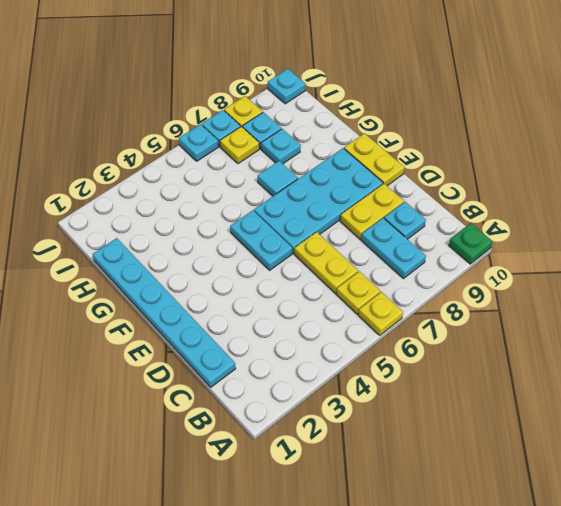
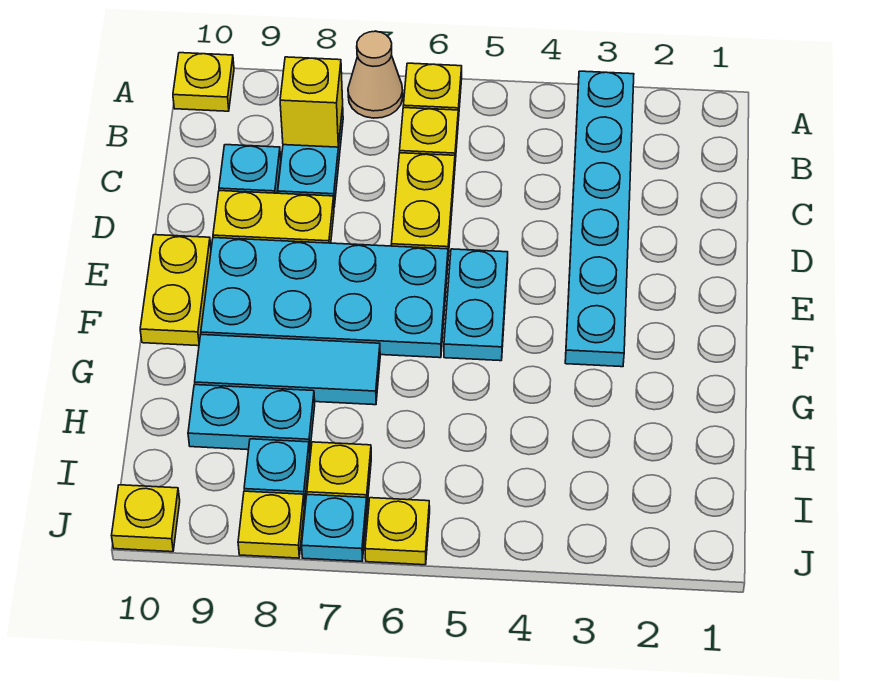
none -> tan 1x1 cone [348,31,403,118]
green 1x1 plate [449,223,492,264] -> yellow 1x1 plate [173,53,234,111]
none -> yellow 1x1 brick [280,57,343,147]
cyan 1x6 plate [93,238,236,387] -> cyan 1x6 plate moved to [565,71,634,367]
cyan 1x1 tile [258,161,298,196] -> cyan 1x3 tile [195,335,380,405]
cyan 1x1 plate [261,129,301,164] -> cyan 1x2 plate [188,385,315,452]
cyan 1x1 plate [179,124,218,161] -> yellow 1x1 plate [365,498,430,565]
cyan 1x1 plate [268,69,305,104] -> yellow 1x1 plate [112,485,180,552]

